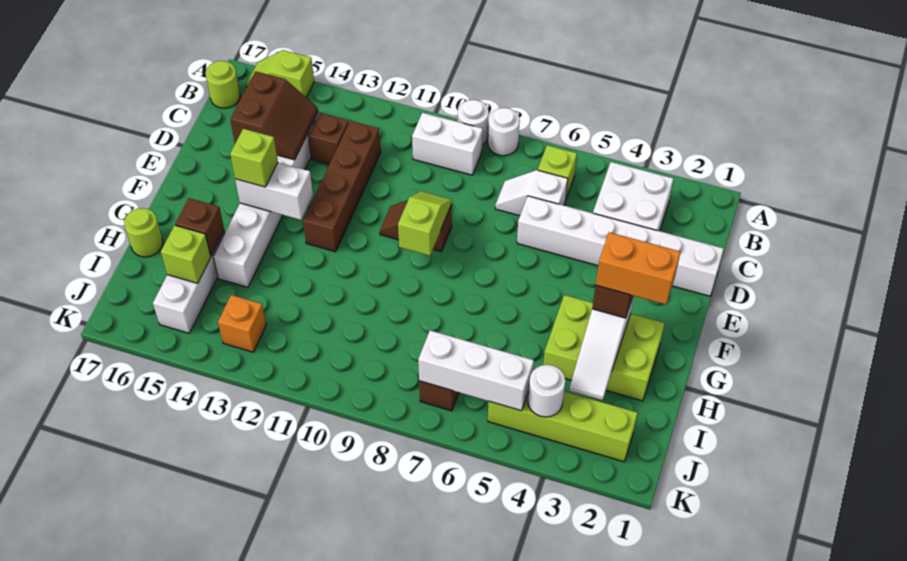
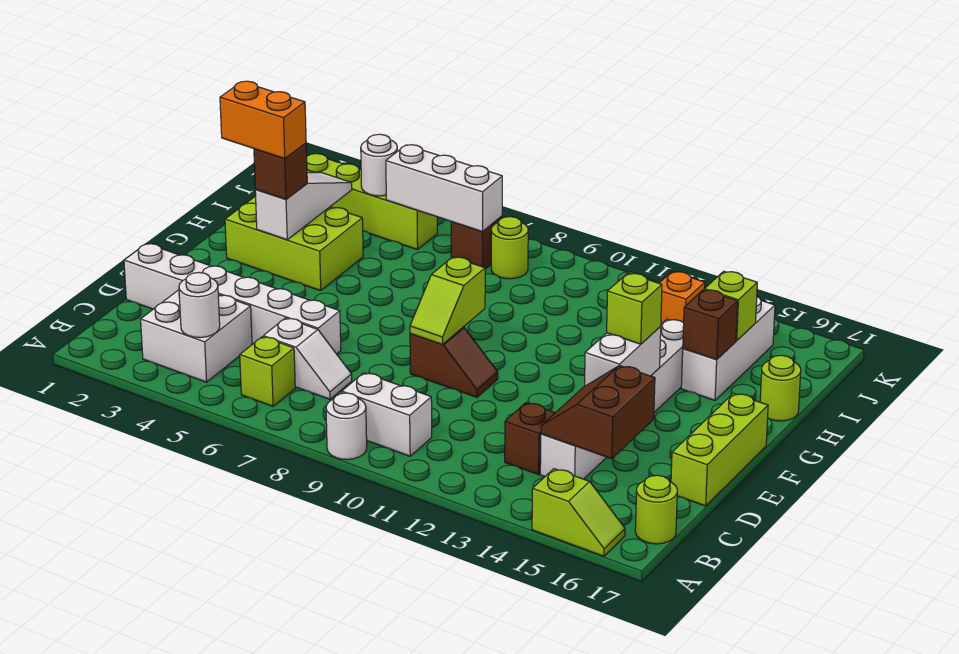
white 1x1 round brick [488,108,520,156] -> white 1x1 round brick moved to [179,272,220,338]
brown 1x4 brick [303,121,381,252] -> none
none -> lime 1x3 brick [671,393,768,506]
white 1x2 brick [235,163,313,220] -> white 1x2 brick turned to [585,327,661,386]
none -> lime 1x1 round brick [491,217,528,279]

